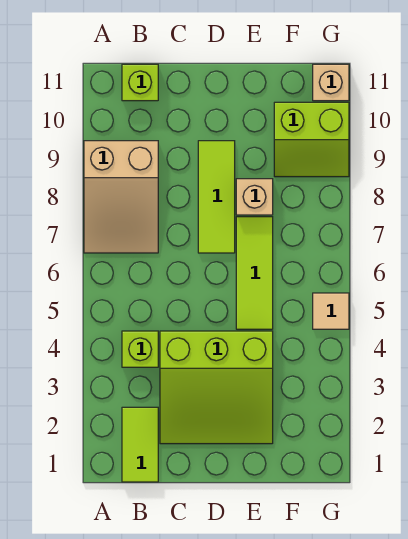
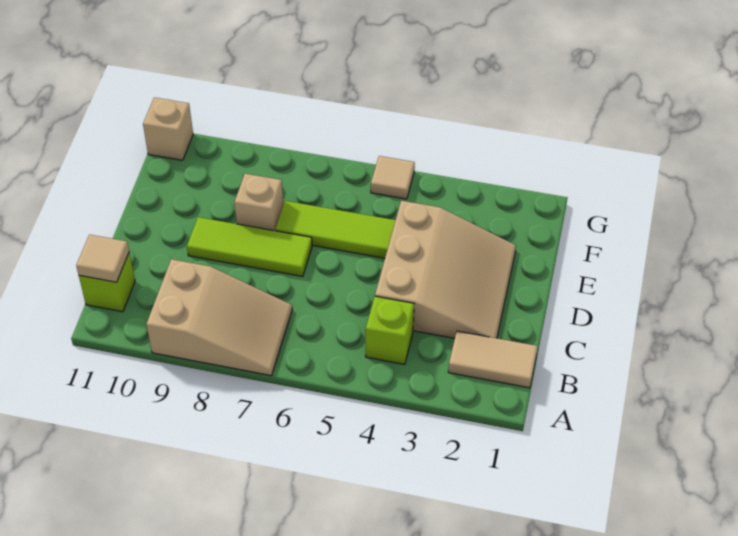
lime 1x2 tile [122,407,158,482] -> tan 1x2 tile [448,331,538,388]
none -> tan 1x1 tile [76,235,129,282]
lime 3x3 slope [160,331,273,444] -> tan 3x3 slope [375,201,516,338]
lime 2x2 slope [274,102,349,177] -> none

